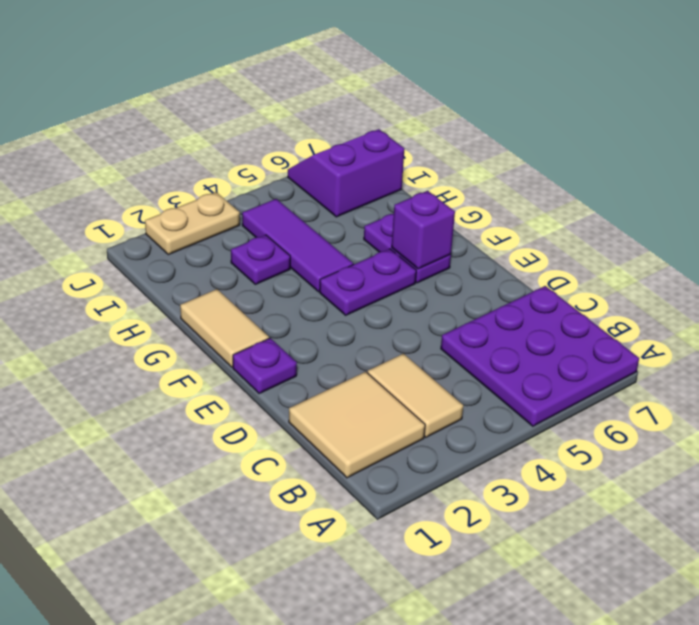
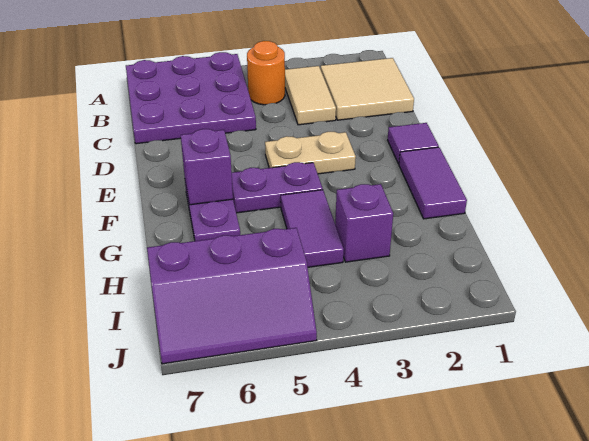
none -> orange 1x1 round brick [247,41,285,105]
purple 1x1 plate [233,338,297,394] -> purple 1x1 tile [388,123,439,164]
tan 1x2 tile [180,289,269,367] -> purple 1x2 tile [399,147,467,219]
purple 1x3 tile [242,199,353,292] -> purple 1x2 tile [281,190,344,267]
purple 1x1 plate [231,235,290,284] -> purple 1x1 brick [335,184,393,262]
purple 2x2 slope [288,129,404,217] -> purple 2x3 slope [147,228,317,364]
tan 1x2 plate [145,192,240,255] -> tan 1x2 plate moved to [265,132,356,174]

